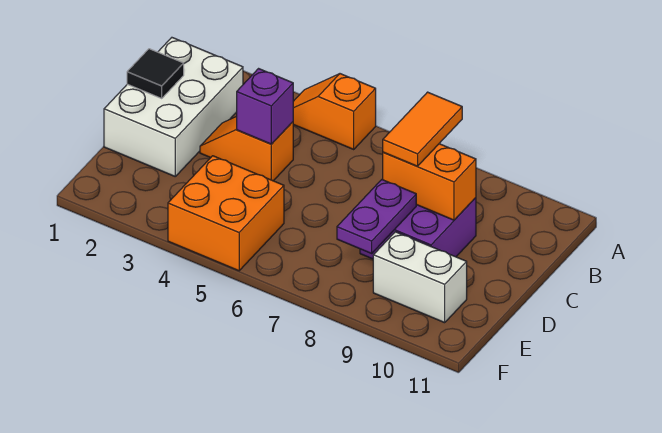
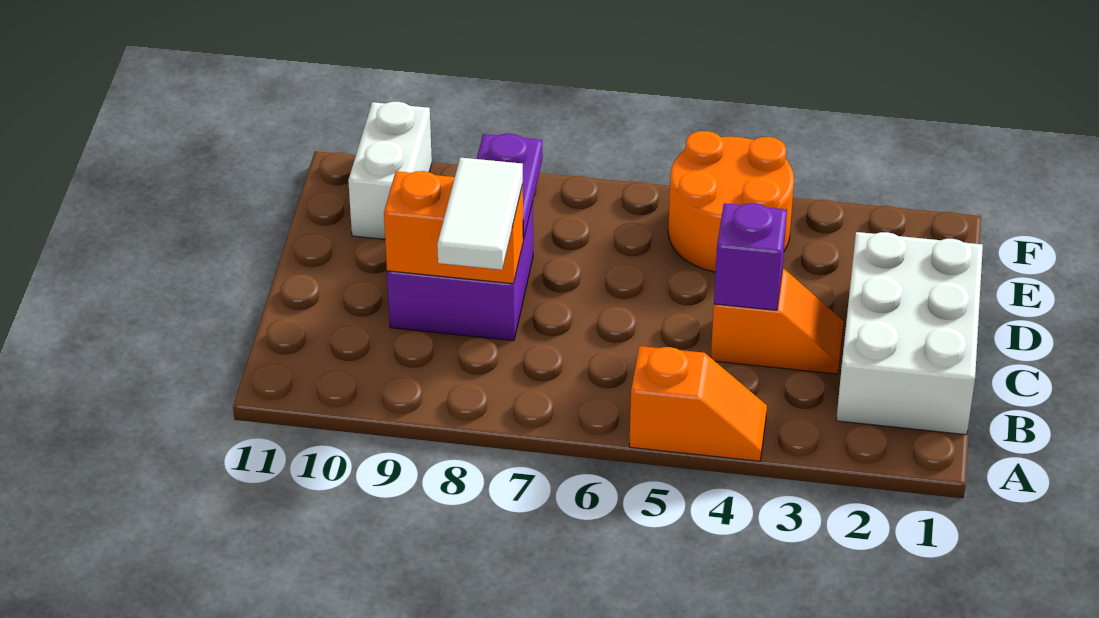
orange 1x2 tile [383,92,462,166] -> white 1x2 tile [437,157,523,270]
black 1x1 tile [127,49,184,98] -> none
orange 2x2 brick [168,156,284,271] -> orange 2x2 round brick [668,131,794,272]
white 1x2 brick [373,232,467,323] -> white 1x2 brick turned to [348,102,432,239]

